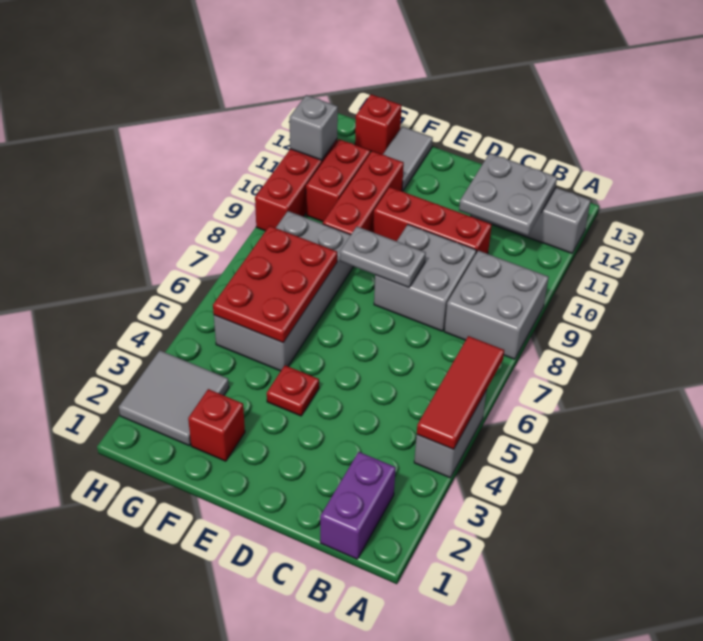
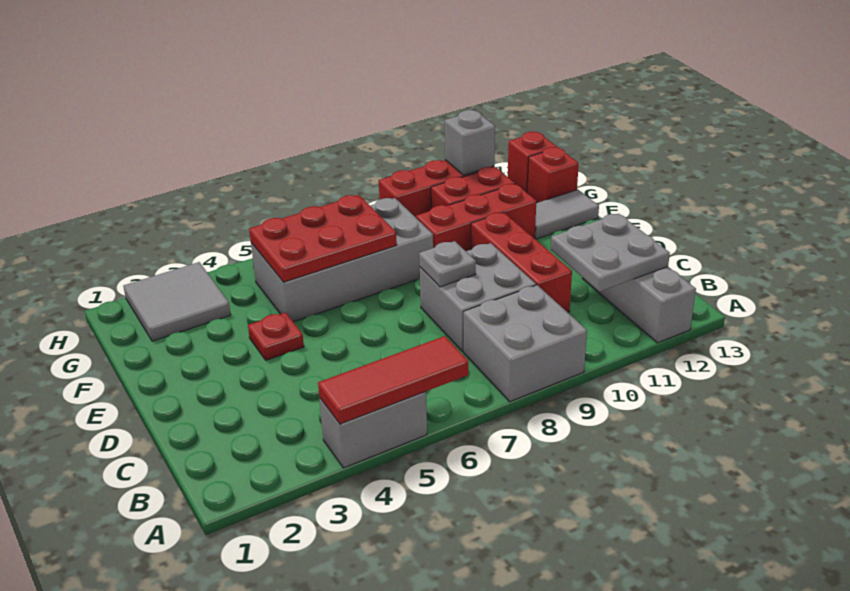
purple 1x2 brick [320,452,396,559] -> none
grey 1x2 plate [340,227,426,287] -> grey 1x1 plate [419,241,476,287]
red 1x1 brick [188,389,245,461] -> red 1x1 brick moved to [508,132,557,192]

